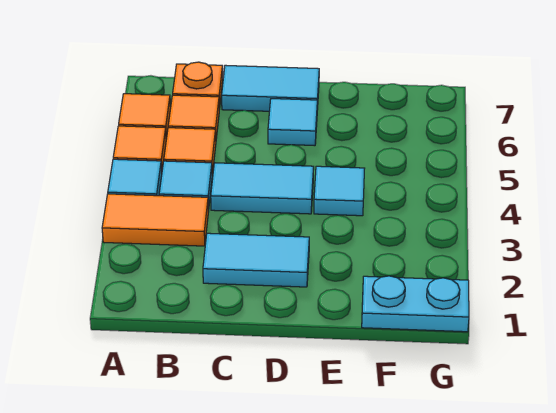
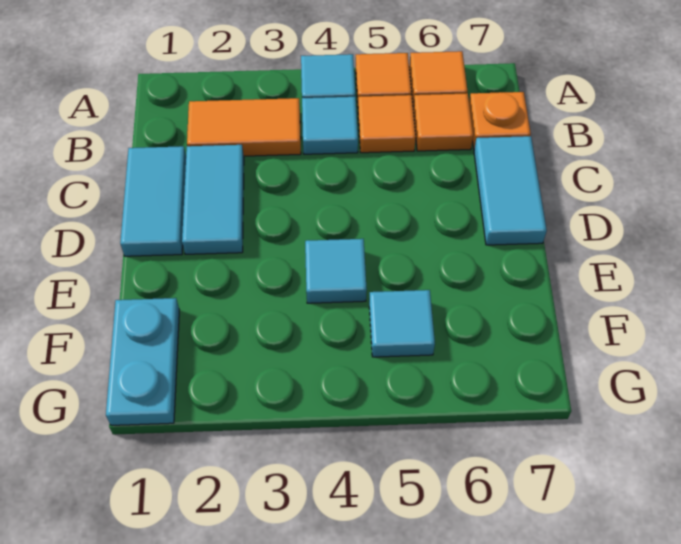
orange 1x2 tile [102,194,209,246] -> orange 1x2 tile turned to [187,98,301,156]
cyan 1x2 tile [211,163,314,214] -> cyan 1x2 tile moved to [120,146,186,256]
cyan 1x1 tile [268,99,317,146] -> cyan 1x1 tile moved to [369,290,435,357]

